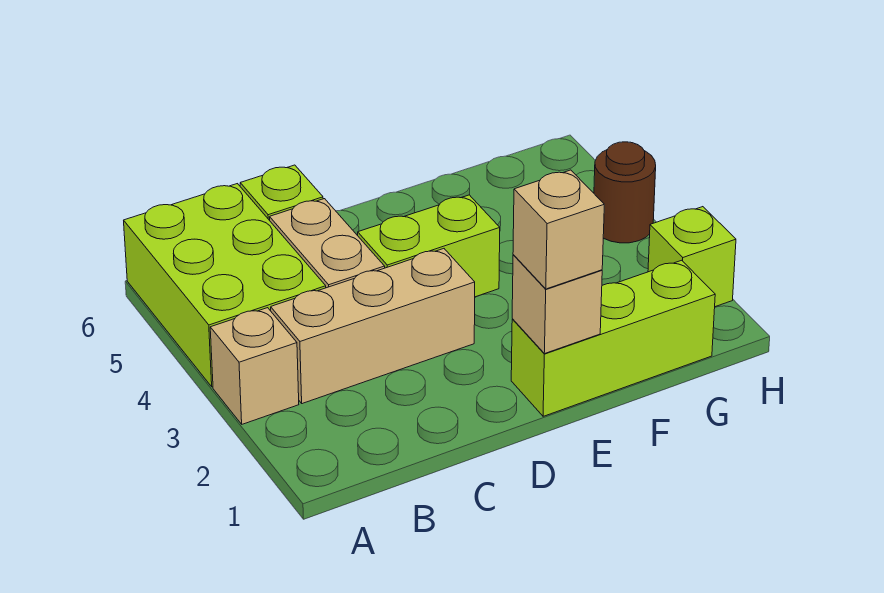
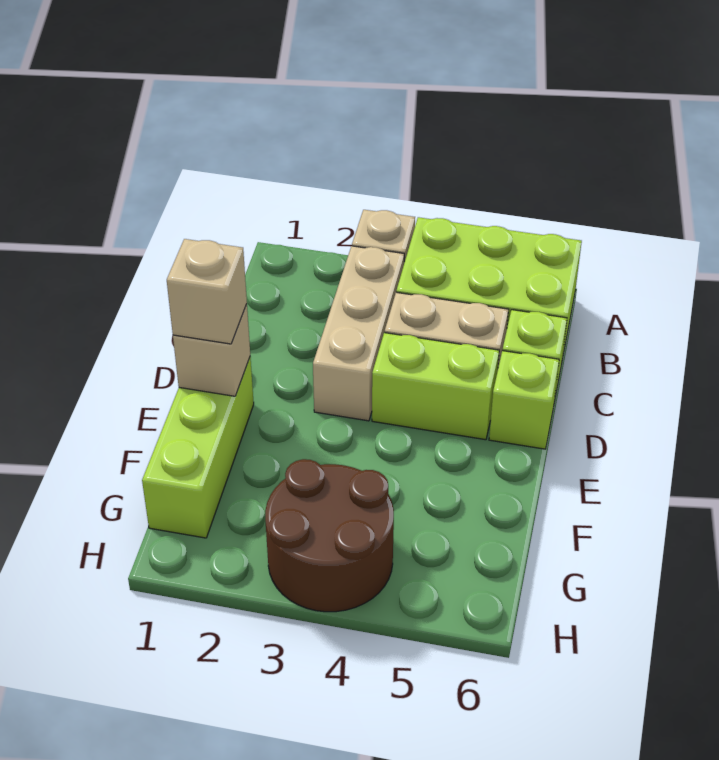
lime 1x2 brick [358,195,500,297] -> lime 1x2 brick turned to [372,333,499,440]
lime 1x1 brick [648,207,736,307] -> lime 1x1 brick moved to [489,351,559,449]
brown 1x1 round brick [594,142,656,243] -> brown 2x2 round brick [265,459,394,612]

